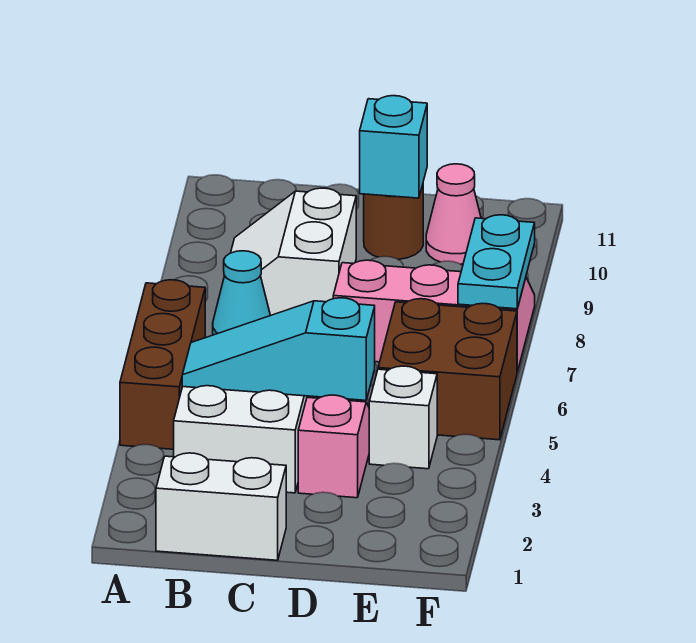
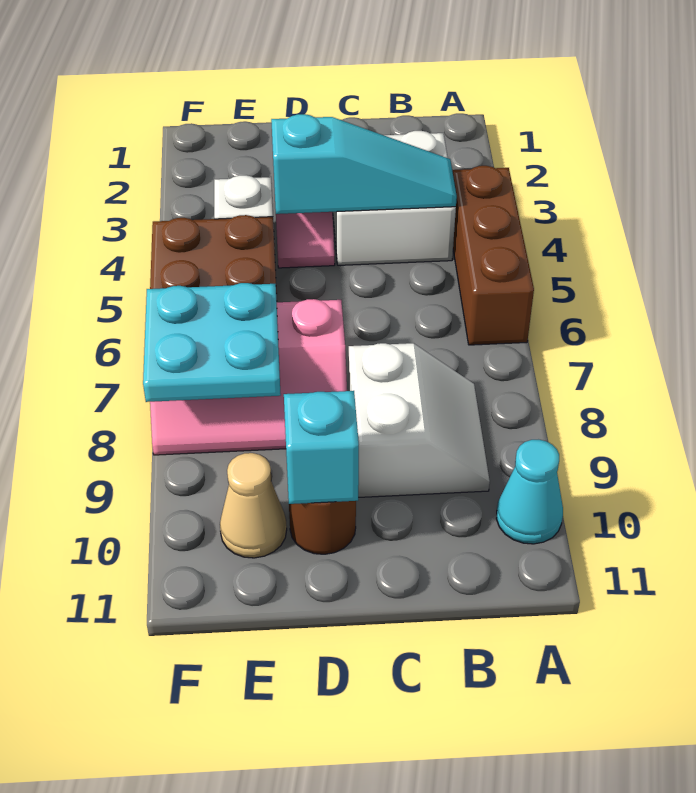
white 1x2 brick [156,453,286,560] -> none
cyan 1x1 cone [213,251,270,335] -> cyan 1x1 cone moved to [496,440,563,544]
pink 1x1 cone [426,164,481,264] -> tan 1x1 cone [220,453,287,558]
cyan 1x2 plate [458,215,535,309] -> cyan 2x2 plate [143,283,281,402]

